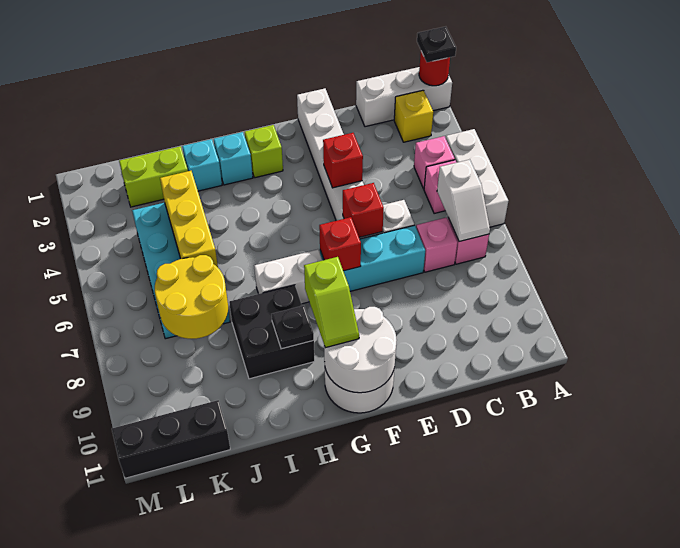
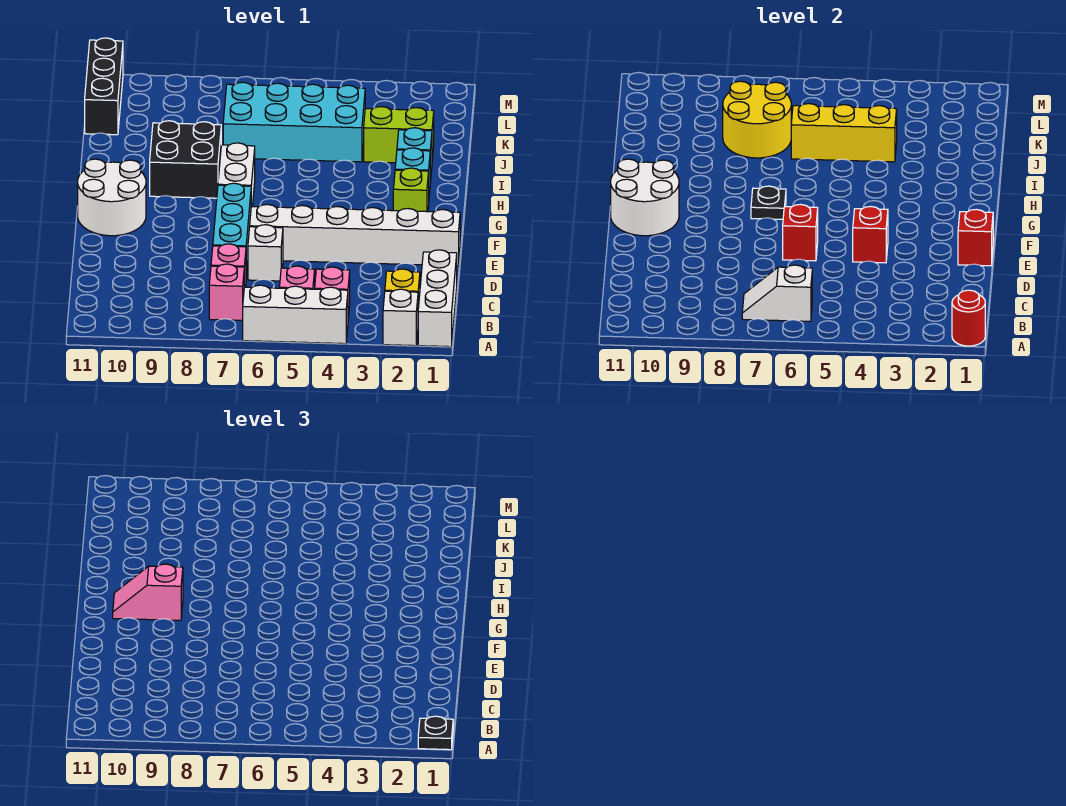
none -> white 1x1 brick [383,289,418,346]
red 1x1 brick [319,217,361,271] -> red 1x1 brick moved to [958,210,993,266]
lime 1x2 slope [304,257,359,348] -> pink 1x2 slope [113,564,183,620]
black 1x1 plate [272,306,314,349] -> black 1x1 plate moved to [751,186,786,219]
lime 1x2 brick [119,146,188,207] -> lime 1x2 brick turned to [364,107,434,163]

